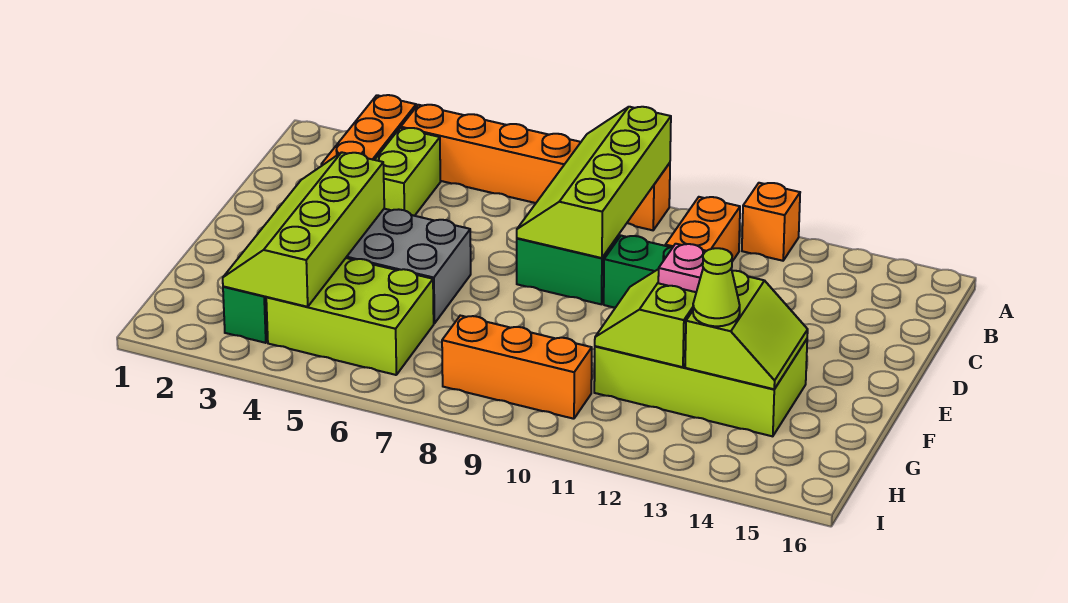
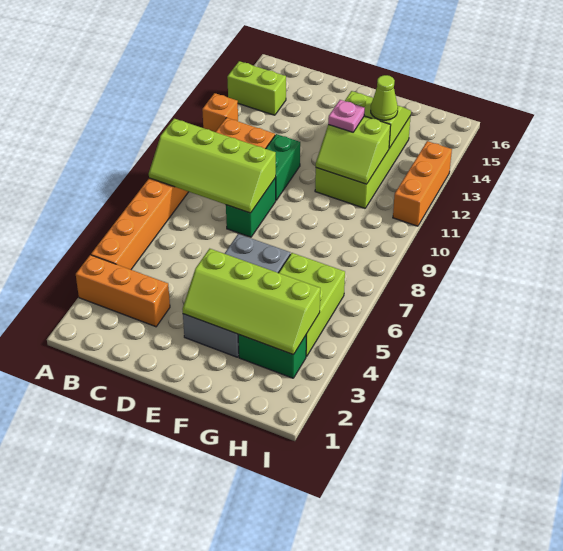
lime 1x2 brick [375,128,440,216] -> lime 1x2 brick moved to [227,61,286,115]
orange 1x3 brick [442,316,592,419] -> orange 1x3 brick moved to [393,141,452,226]

